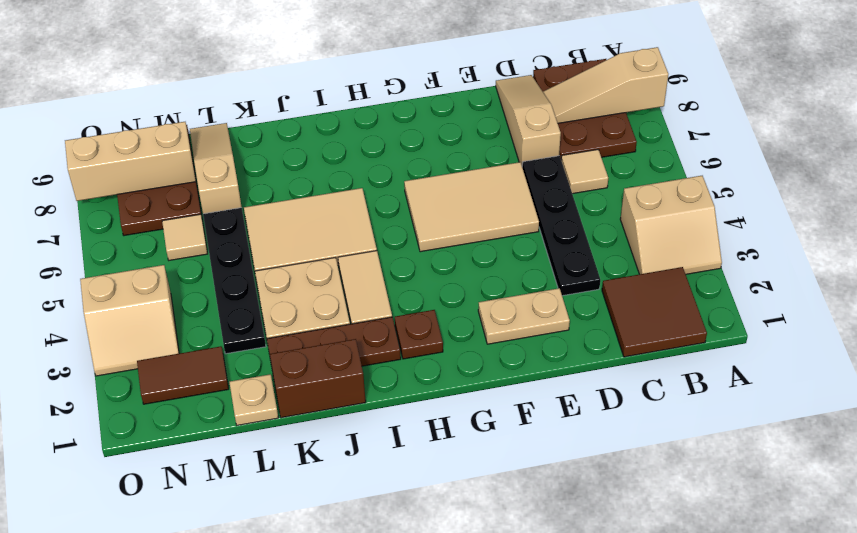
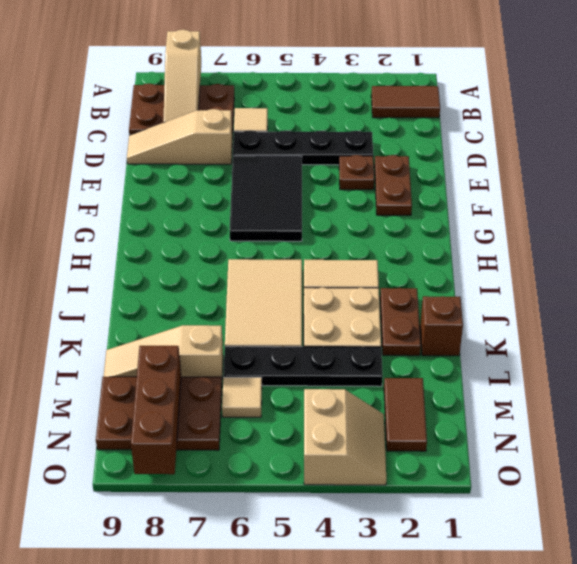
tan 2x2 slope [620,176,722,274] -> none
brown 2x2 tile [602,267,707,357] -> brown 1x2 tile [371,86,440,118]
tan 1x2 plate [478,288,570,344] -> brown 1x2 plate [374,155,412,215]
tan 2x3 tile [404,162,539,252] -> black 2x3 tile [230,156,302,241]
brown 1x1 plate [395,310,443,359] -> brown 1x1 plate moved to [339,155,374,190]
brown 1x3 plate [267,317,401,372] -> brown 1x2 plate [380,288,421,356]
brown 1x2 brick [270,339,366,418] -> brown 1x1 brick [420,296,463,356]
tan 1x1 plate [229,374,278,425] -> none
tan 1x3 brick [65,122,196,201] -> brown 1x3 brick [131,346,181,474]

